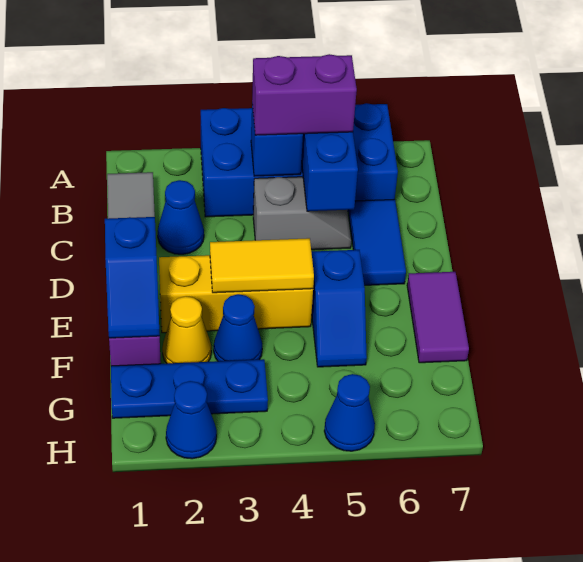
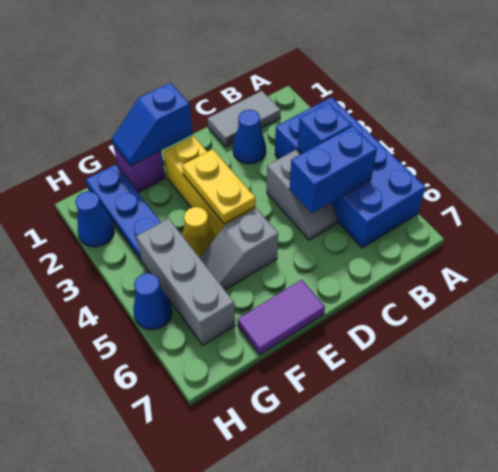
purple 1x2 brick [252,54,357,135] -> none
blue 1x2 tile [349,199,406,285] -> none
yellow 1x2 tile [210,238,314,293] -> yellow 1x2 plate [182,149,255,224]
blue 1x2 slope [312,250,367,367] -> grey 1x2 slope [200,208,278,290]
yellow 1x1 cone [162,296,211,363] -> yellow 1x1 cone moved to [182,207,216,258]
blue 1x1 cone [214,294,262,361] -> none
none -> grey 1x3 brick [136,219,235,345]

